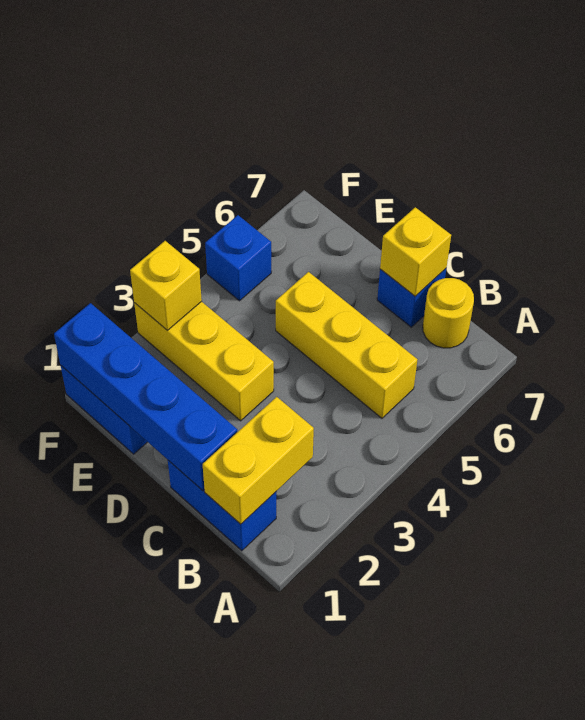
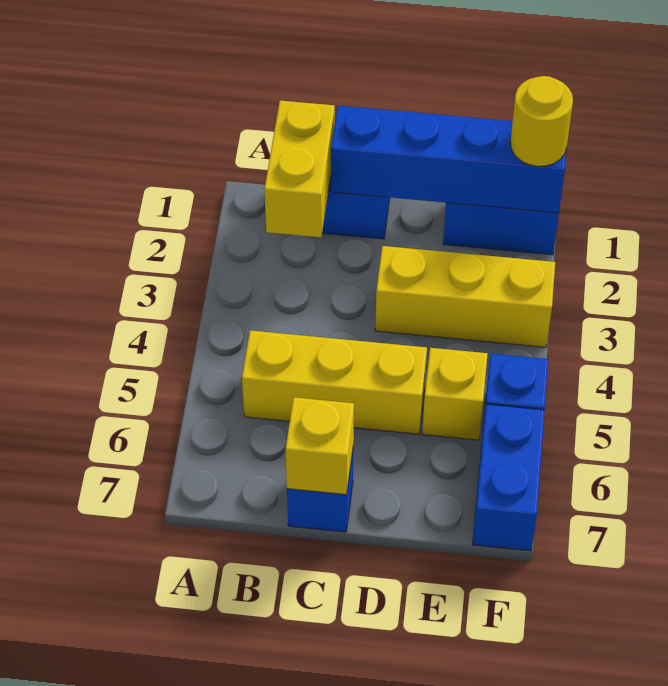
yellow 1x1 round brick [423,278,474,348] -> yellow 1x1 round brick moved to [510,76,573,166]
yellow 1x1 brick [130,241,202,330] -> yellow 1x1 brick moved to [422,348,488,440]
none -> blue 1x2 brick [472,404,545,551]

